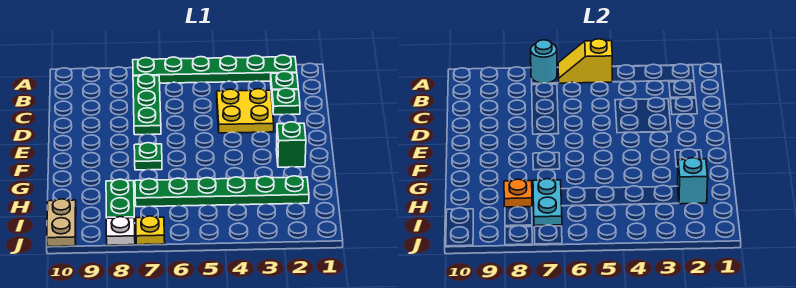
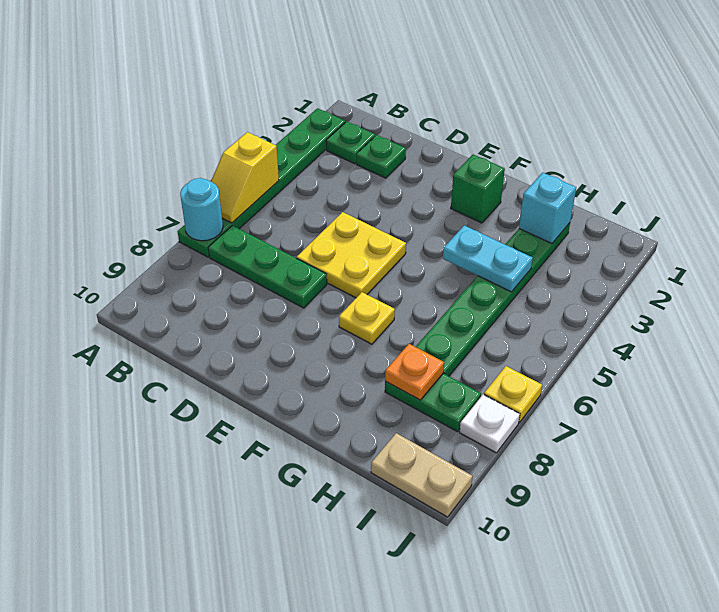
yellow 2x2 plate [217,89,274,133] -> yellow 2x2 plate moved to [297,212,406,298]
green 1x1 plate [134,143,162,170] -> yellow 1x1 plate [339,292,395,344]
cyan 1x2 plate [533,179,562,226] -> cyan 1x2 plate moved to [443,225,533,292]

